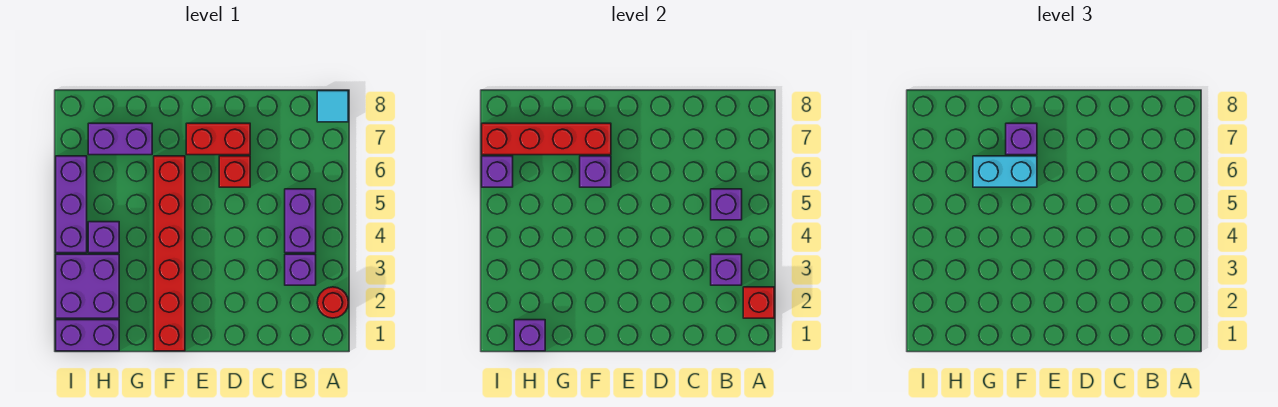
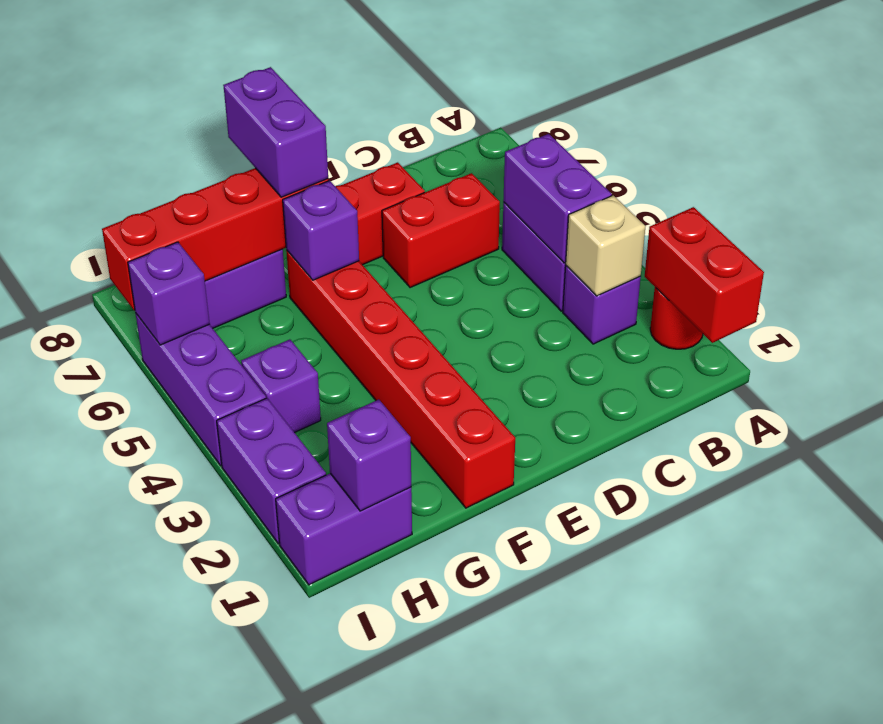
red 1x1 brick [743,287,774,318] -> red 1x2 brick [645,207,764,343]
cyan 1x1 tile [317,91,348,122] -> none
purple 1x1 brick [711,254,742,285] -> tan 1x1 brick [566,195,646,296]
purple 1x1 brick [711,189,742,220] -> purple 1x2 brick [503,134,612,263]
red 1x1 brick [219,156,250,187] -> red 1x2 brick [382,173,500,288]
cyan 1x2 brick [973,156,1037,187] -> none
purple 1x1 brick [1006,123,1037,155] -> purple 1x2 brick [223,67,328,197]
purple 2x2 brick [56,254,119,318] -> purple 1x2 brick [217,398,326,544]

